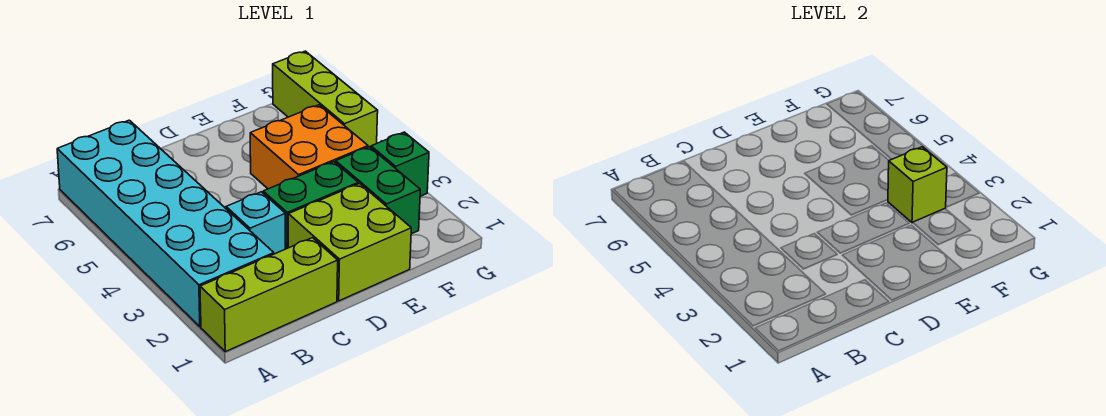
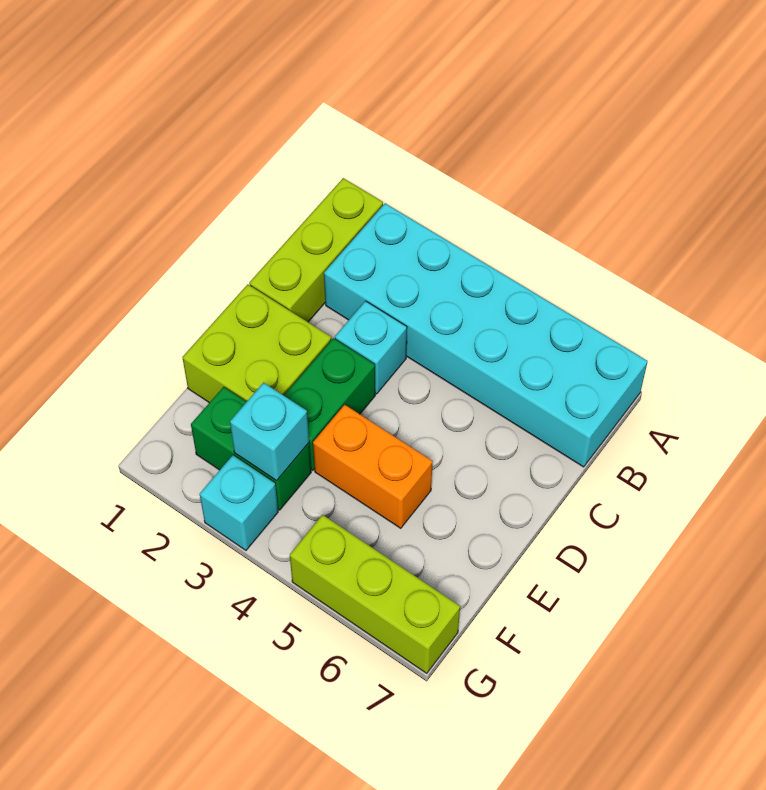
orange 2x2 brick [250,105,368,189] -> orange 1x2 brick [313,405,433,528]
lime 1x1 brick [888,147,947,223] -> cyan 1x1 brick [230,383,309,481]
green 1x1 brick [371,132,429,196] -> cyan 1x1 brick [200,455,278,550]

